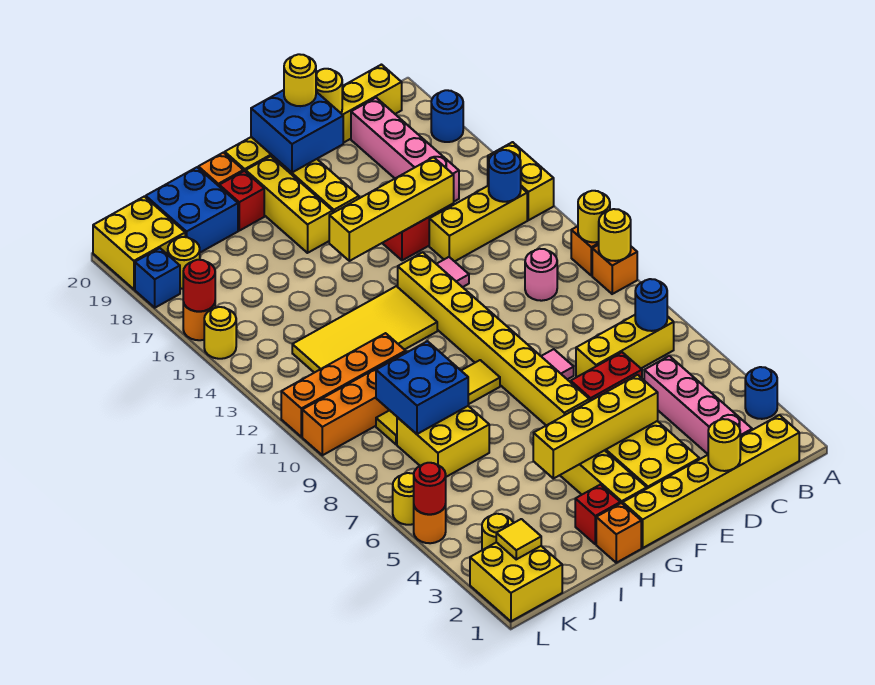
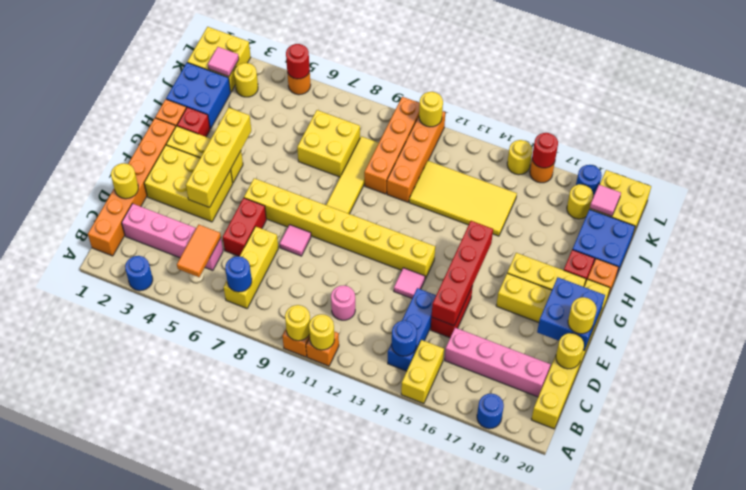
yellow 1x2 brick [488,142,554,220] -> yellow 1x2 brick turned to [401,340,444,404]
yellow 1x6 brick [623,415,799,548] -> orange 1x6 brick [88,118,176,256]
none -> orange 1x2 tile [177,225,221,277]
yellow 1x3 brick [429,186,527,261] -> blue 1x3 brick [388,288,436,371]
yellow 1x4 brick [329,157,454,261] -> red 1x4 brick [432,221,493,326]
yellow 2x4 tile [292,286,437,373] -> yellow 2x4 tile turned to [409,161,517,236]
blue 2x2 brick [376,341,468,434] -> blue 2x2 brick moved to [166,63,231,129]
yellow 1x1 tile [496,519,541,559] -> pink 1x1 tile [208,47,239,77]
none -> pink 1x1 tile [590,185,621,216]
yellow 1x1 round brick [393,473,414,525] -> yellow 1x1 round brick moved to [419,92,443,127]
blue 1x1 brick [135,248,180,308] -> blue 1x1 round brick [576,165,602,197]

